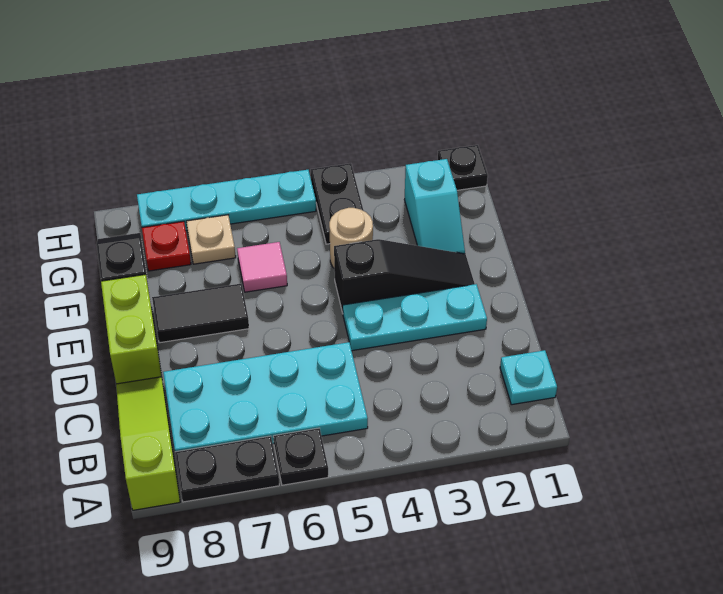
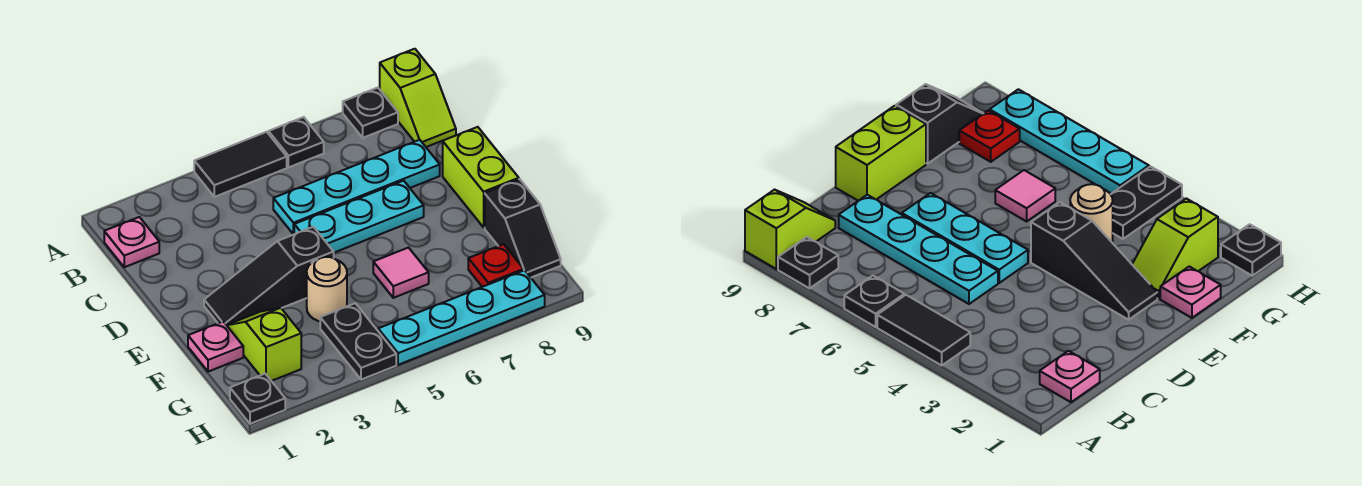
black 1x2 plate [175,436,279,502] -> black 1x1 plate [343,88,398,138]
lime 1x3 slope [116,377,180,510] -> lime 1x2 slope [380,49,456,147]
cyan 1x1 plate [500,350,557,405] -> pink 1x1 plate [104,217,159,267]
cyan 2x4 plate [163,342,368,452] -> cyan 1x4 plate [273,140,440,234]
cyan 1x3 plate [343,284,487,351] -> cyan 1x3 plate moved to [294,181,424,253]
black 1x2 tile [152,284,249,343] -> black 1x2 tile moved to [194,132,287,197]
none -> pink 1x1 plate [188,322,243,372]
cyan 1x2 slope [404,159,465,254] -> lime 1x2 slope [227,308,301,381]
tan 1x1 plate [186,215,236,264] -> none

